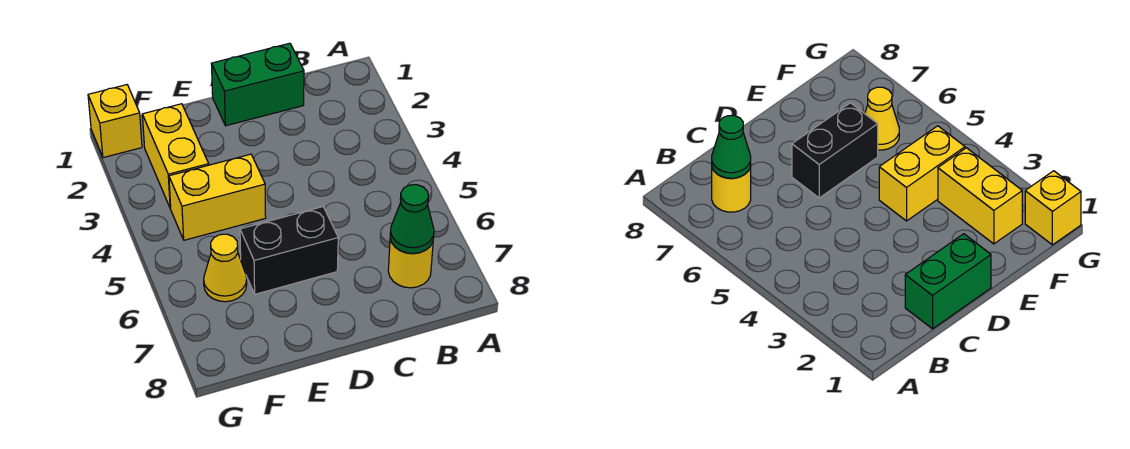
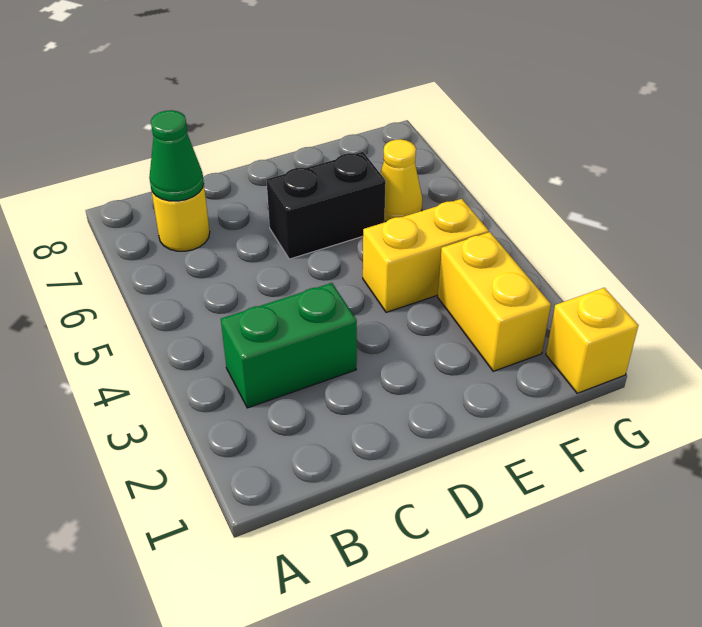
green 1x2 brick [211,43,304,126] -> green 1x2 brick moved to [221,283,357,408]

